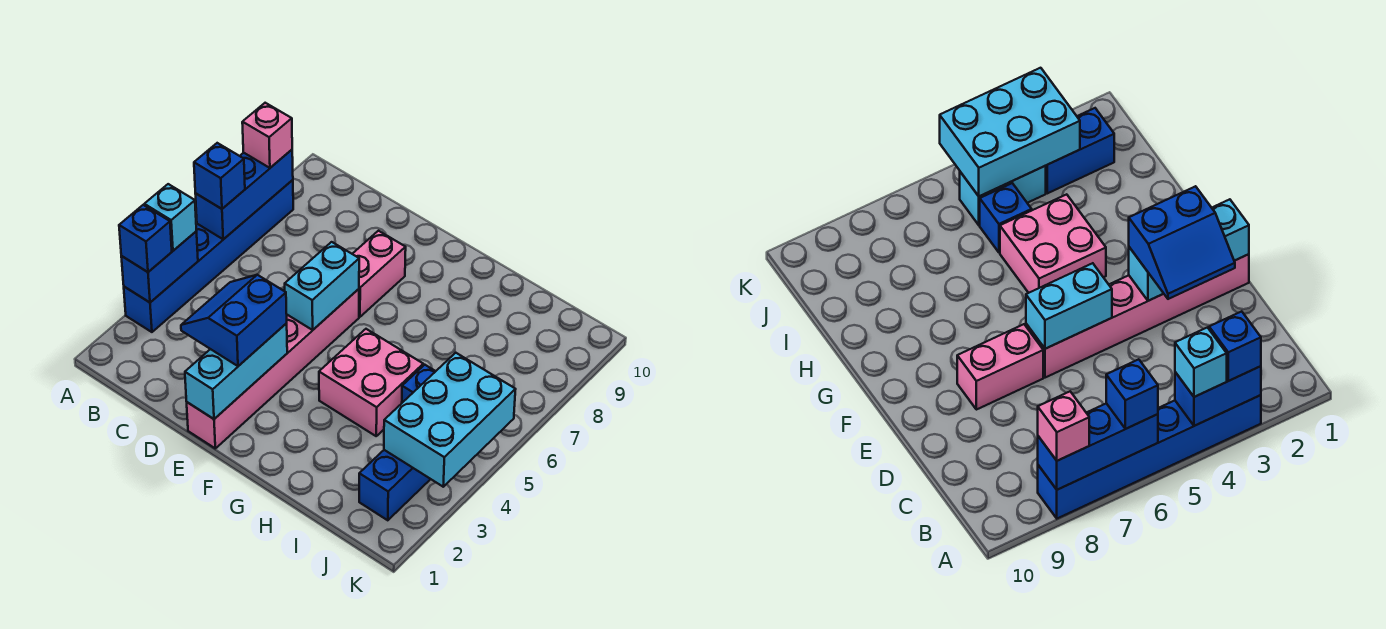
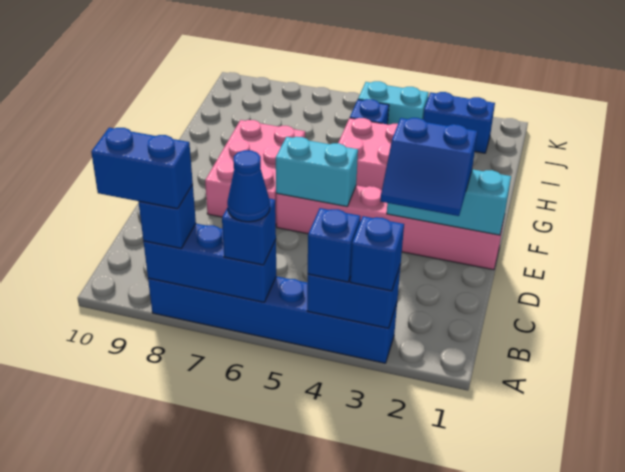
cyan 1x1 brick [144,184,196,251] -> blue 1x1 brick [308,208,360,282]
none -> blue 1x1 cone [227,150,270,222]
pink 1x1 brick [242,103,292,168] -> blue 1x1 brick [139,185,196,248]
none -> blue 1x2 brick [91,128,193,209]
pink 1x2 brick [353,231,406,317] -> pink 2x3 brick [205,120,305,224]
cyan 2x3 brick [384,353,516,487] -> none

